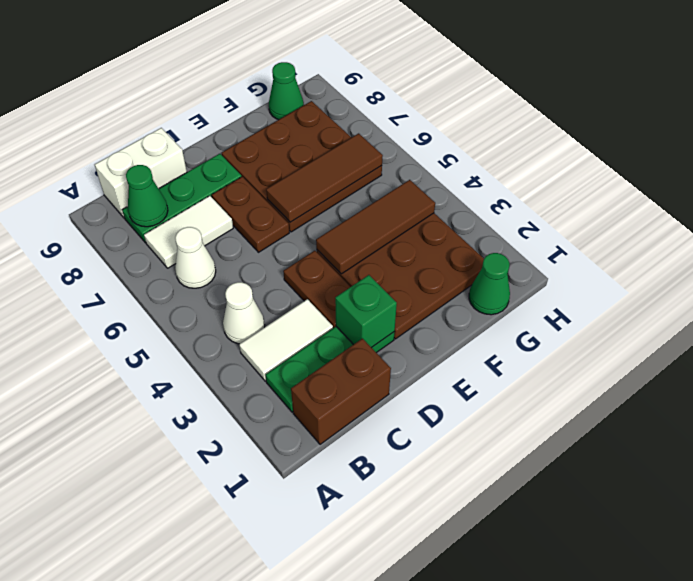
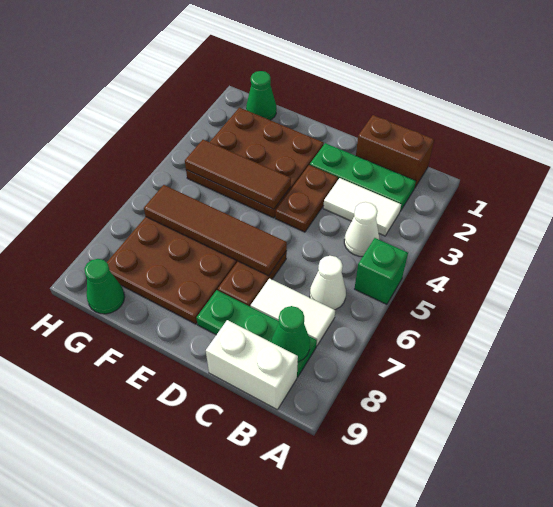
green 1x1 brick [335,275,397,348] -> green 1x1 brick moved to [355,238,408,304]
brown 1x3 tile [266,133,383,222] -> brown 1x4 tile [144,185,287,276]

